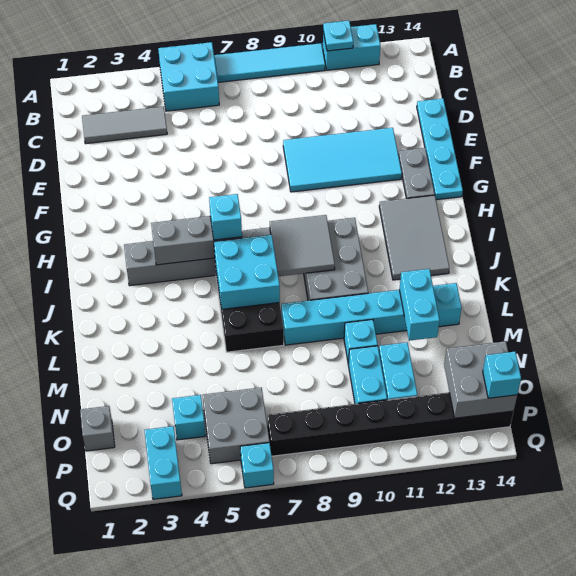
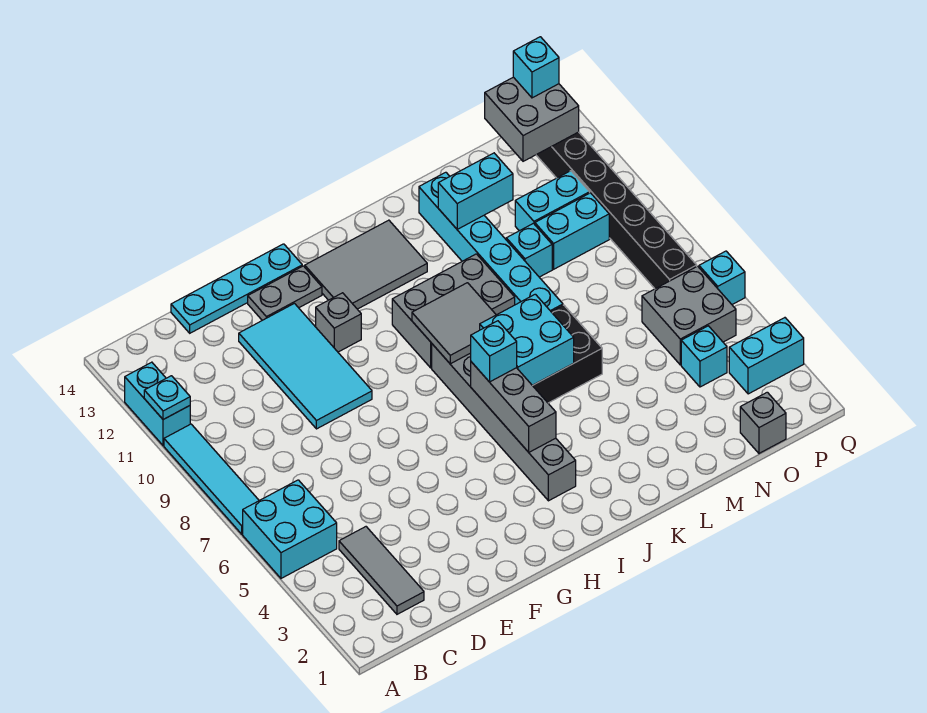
none -> grey 1x1 brick [316,293,361,352]

